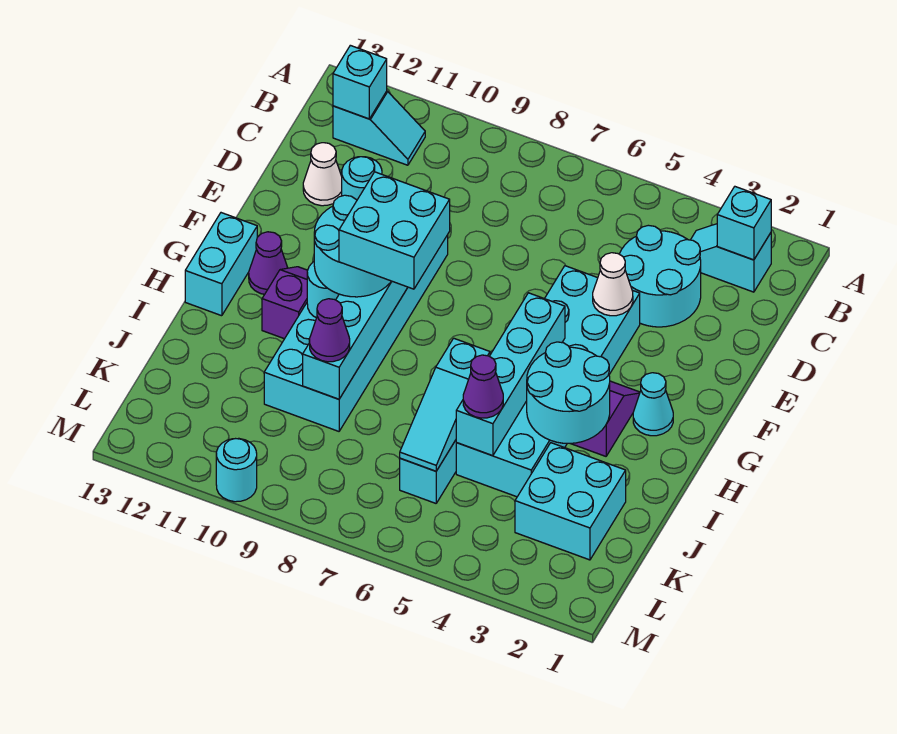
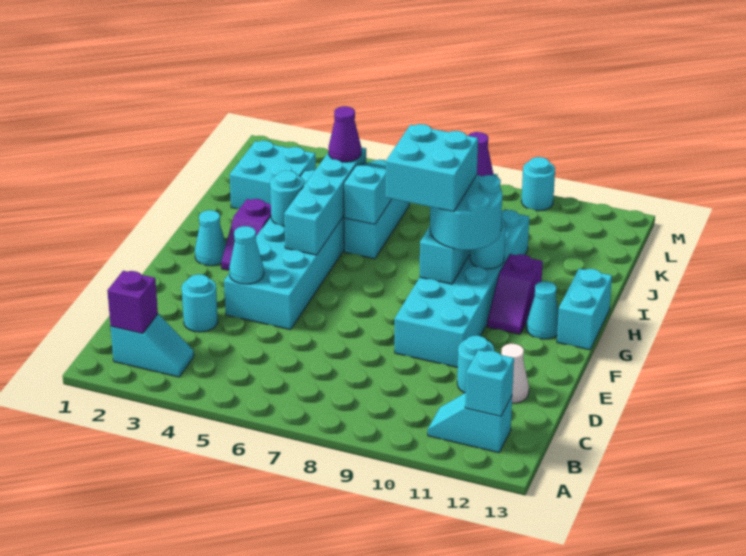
cyan 1x1 brick [717,187,771,260] -> purple 1x1 brick [107,271,158,334]
cyan 2x2 round brick [620,225,701,327] -> cyan 1x1 round brick [182,274,218,332]
white 1x1 cone [593,253,633,316] -> cyan 1x1 cone [229,226,264,284]
purple 1x1 cone [249,232,288,294] -> cyan 1x1 cone [526,281,559,339]
cyan 2x2 round brick [527,342,610,443] -> cyan 1x1 round brick [270,170,304,226]

